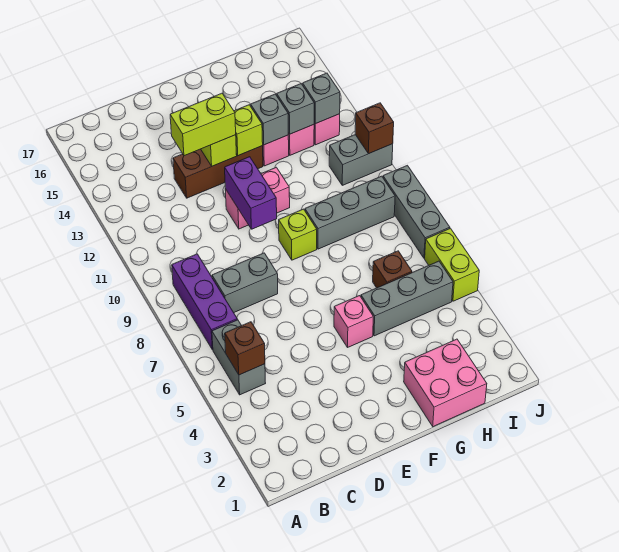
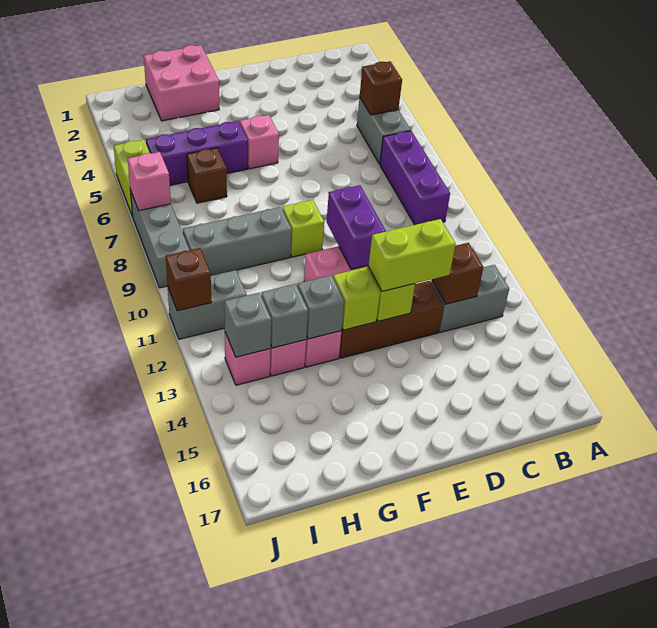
grey 1x2 brick [212,253,278,313] -> grey 1x2 brick moved to [431,265,509,332]
none -> brown 1x1 brick [432,243,484,304]
grey 1x3 brick [361,261,453,336] -> purple 1x3 brick [146,121,248,185]
none -> pink 1x1 brick [128,152,171,211]

